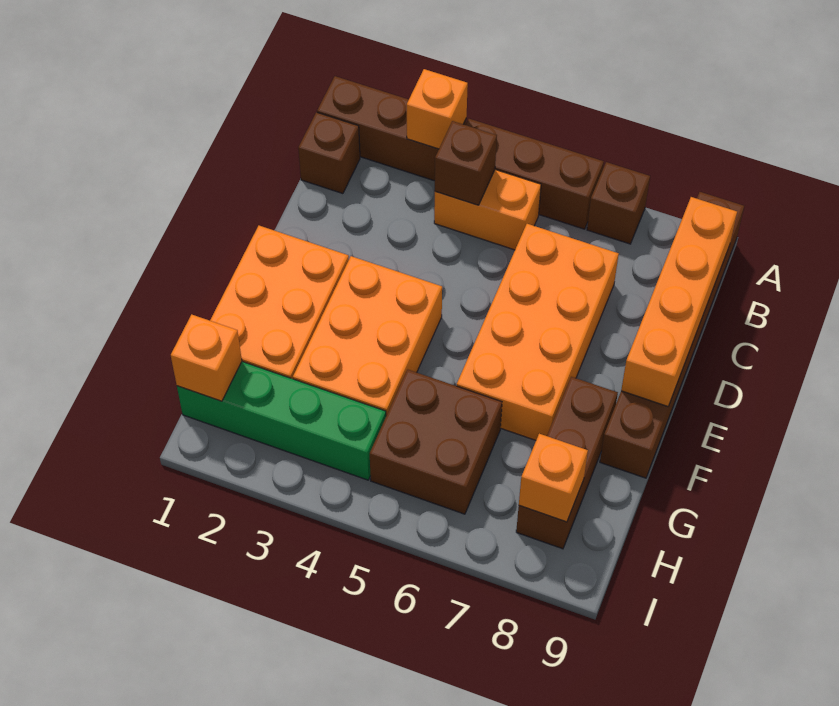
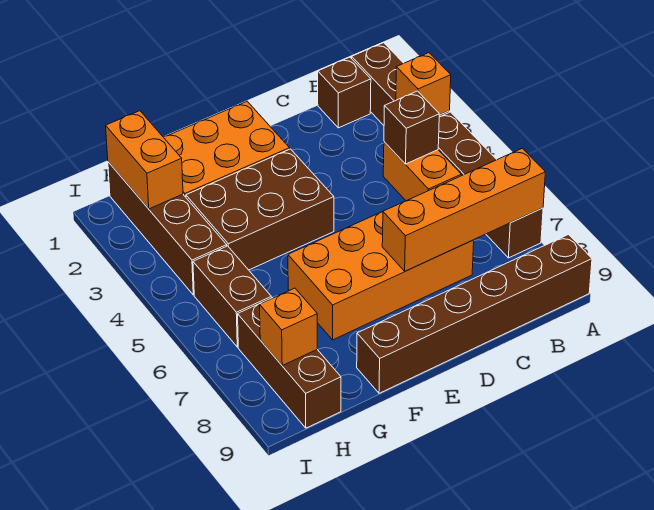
orange 1x4 brick [621,197,737,406] -> orange 1x4 brick moved to [382,148,545,271]
orange 2x3 brick [293,256,442,416] -> brown 2x3 brick [186,149,334,270]
brown 1x3 brick [516,377,618,549] -> brown 1x3 brick turned to [238,298,341,428]
brown 2x2 brick [370,370,502,514] -> brown 1x2 brick [193,246,271,347]
green 1x4 brick [177,362,386,480] -> brown 1x4 brick [108,162,227,295]
orange 1x1 brick [171,314,242,401] -> orange 1x2 brick [106,111,183,209]

